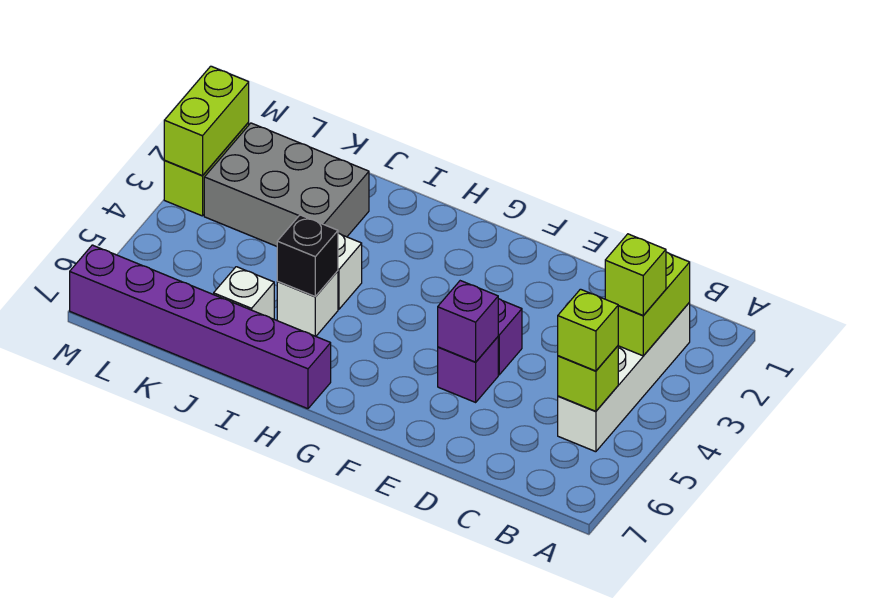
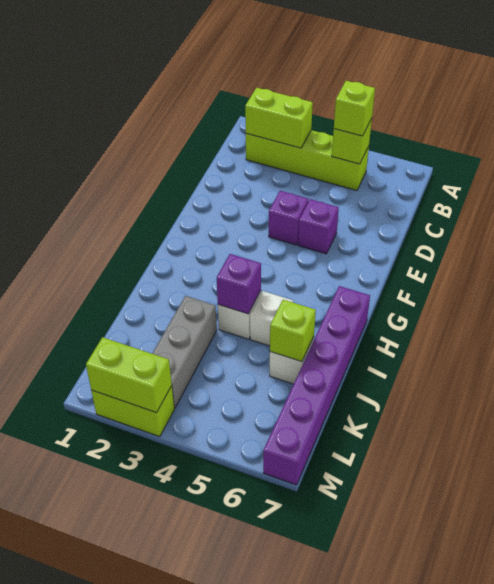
white 1x4 brick [558,303,690,452] -> lime 1x4 brick [246,130,369,190]
lime 1x1 brick [605,234,666,315] -> lime 1x1 brick moved to [270,300,316,362]
purple 1x1 brick [438,281,498,362] -> purple 1x1 brick moved to [217,254,261,314]
black 1x1 brick [277,215,338,297] -> none
grey 2x3 brick [204,123,369,246] -> grey 1x3 brick [152,296,217,408]

